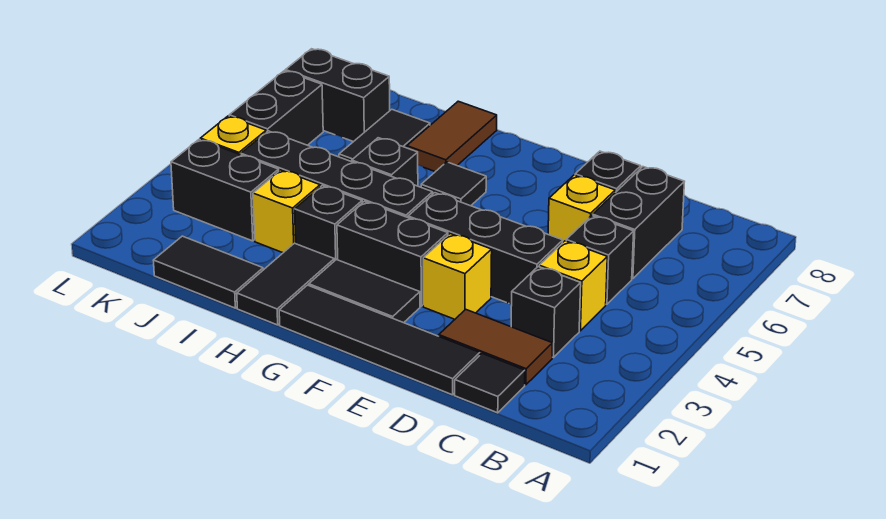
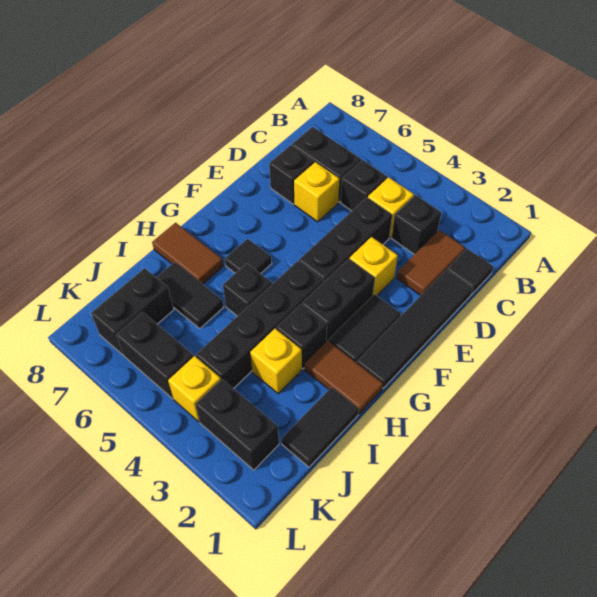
black 1x2 tile [237,243,334,325] -> brown 1x2 tile [304,341,383,414]
black 1x2 brick [171,139,279,241] -> black 1x2 brick turned to [195,379,279,470]

